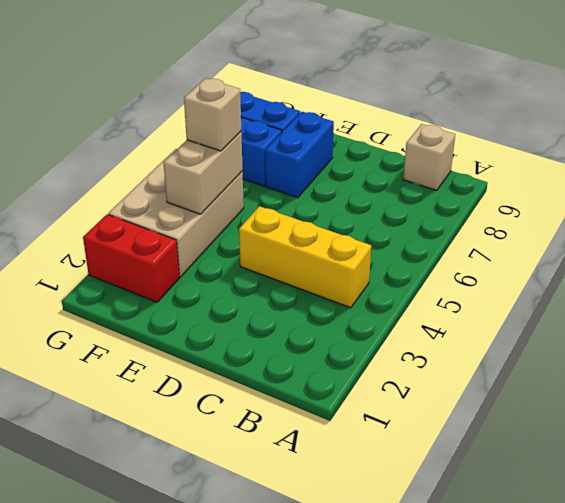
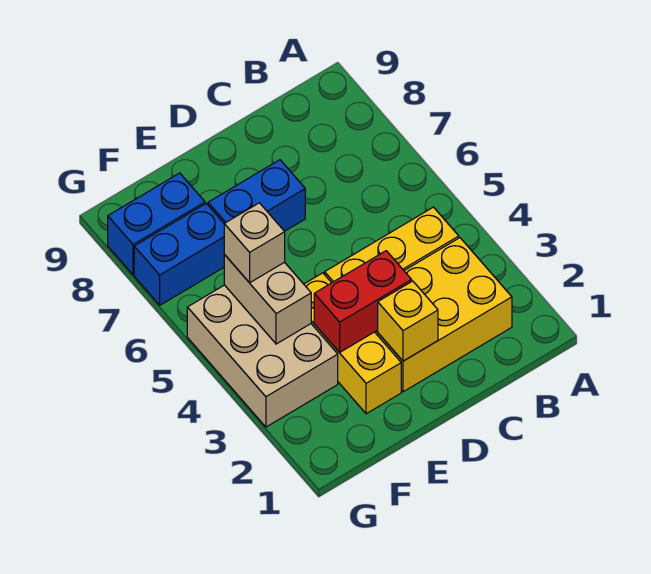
none -> yellow 2x3 brick [375,238,512,392]
tan 1x1 brick [403,124,455,190] -> none
none -> yellow 1x1 brick [378,281,438,361]
none -> yellow 1x3 brick [304,273,401,414]
blue 1x2 brick [265,112,334,198] -> blue 1x2 brick turned to [208,160,305,231]
red 1x2 brick [83,214,180,302] -> red 1x2 brick moved to [314,251,412,353]

